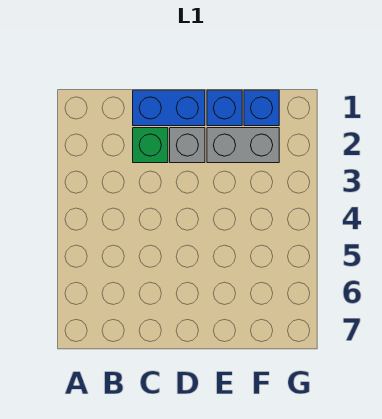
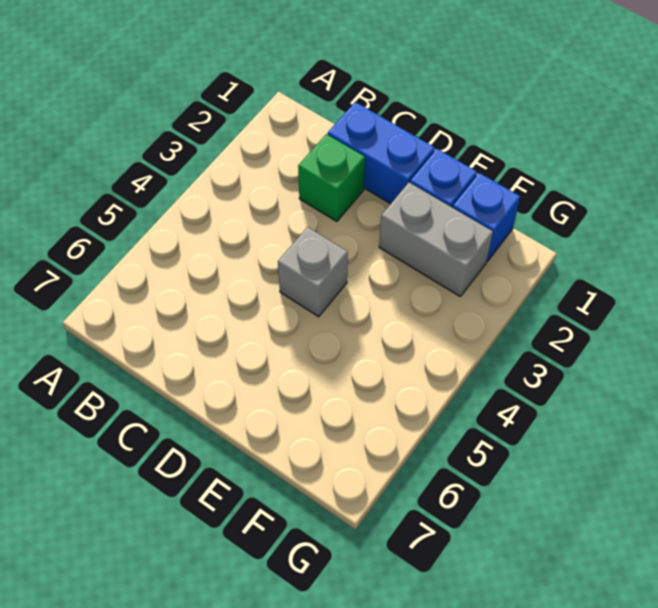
grey 1x1 brick [170,128,205,163] -> grey 1x1 brick moved to [278,227,348,317]

